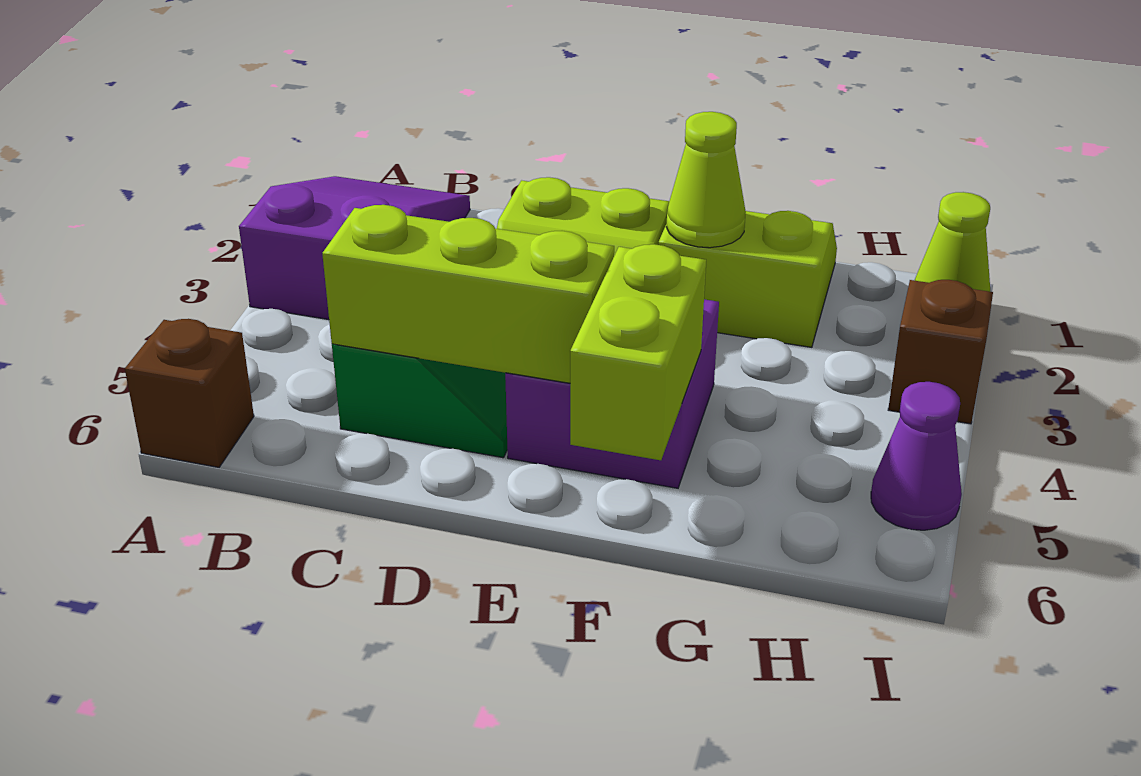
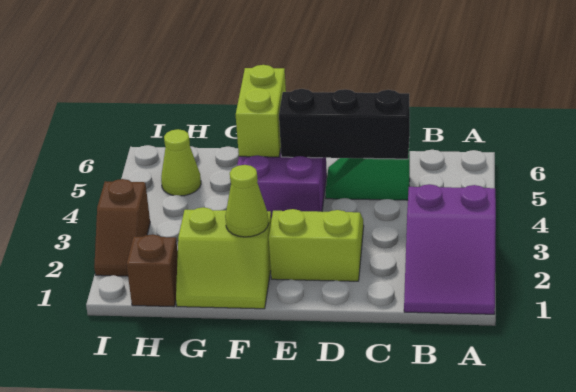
brown 1x1 brick [125,319,254,467] -> brown 1x1 brick moved to [126,234,178,307]
lime 1x3 brick [322,205,614,383] -> black 1x3 brick [279,89,410,159]
lime 1x1 cone [914,192,991,292] -> lime 1x1 cone moved to [161,129,201,196]
purple 1x1 cone [871,382,962,530] -> none

